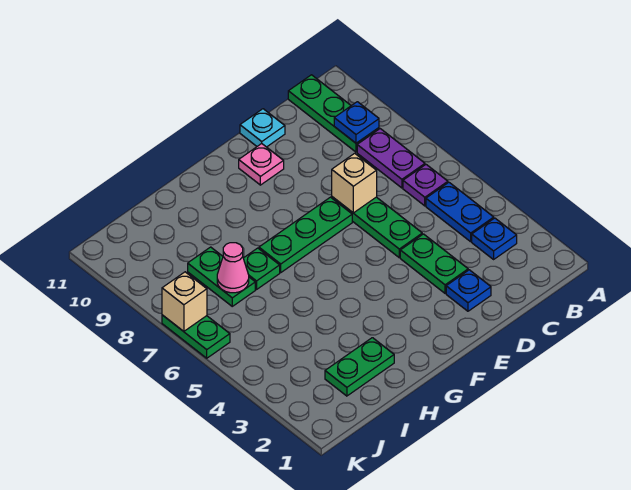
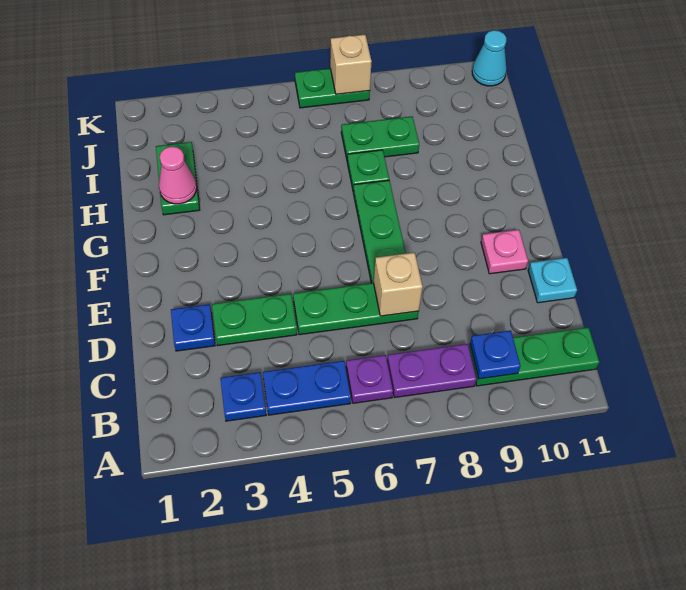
pink 1x1 cone [217,243,249,293] -> pink 1x1 cone moved to [159,147,197,204]
none -> cyan 1x1 cone [472,30,507,86]

